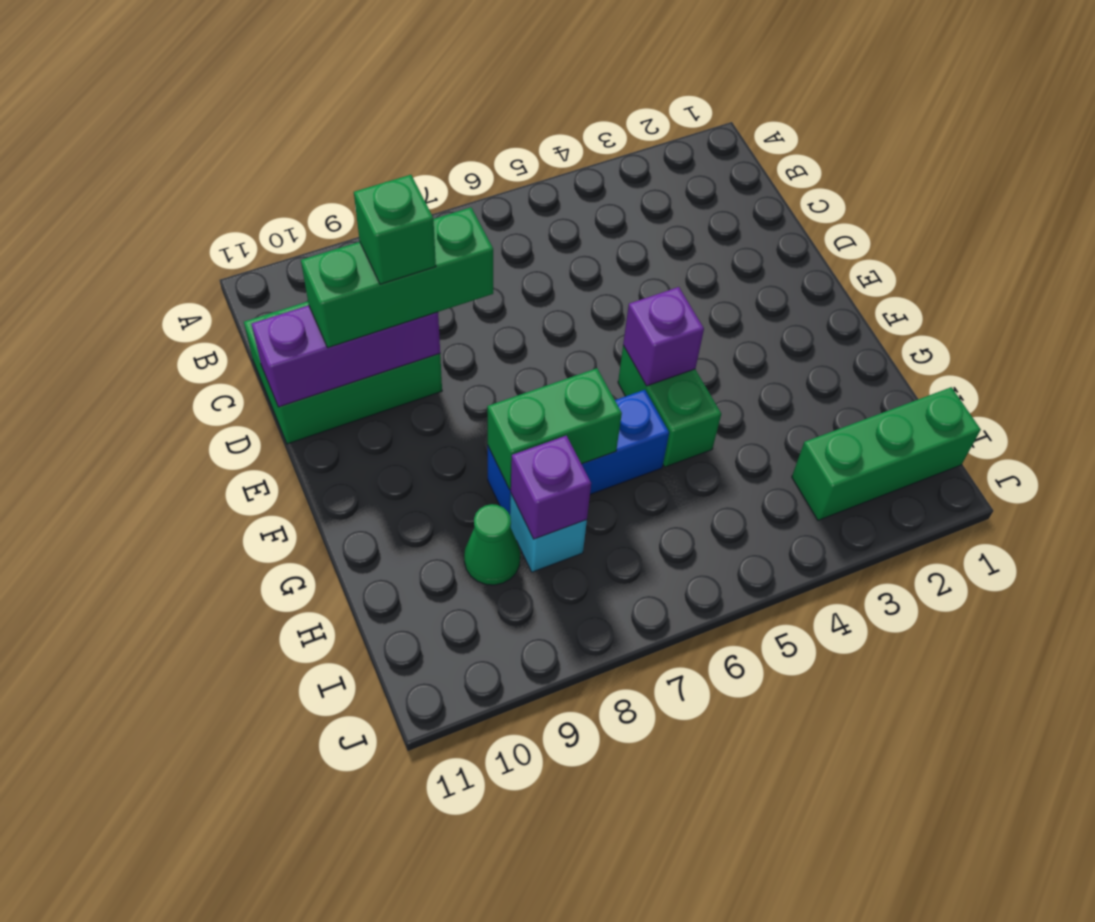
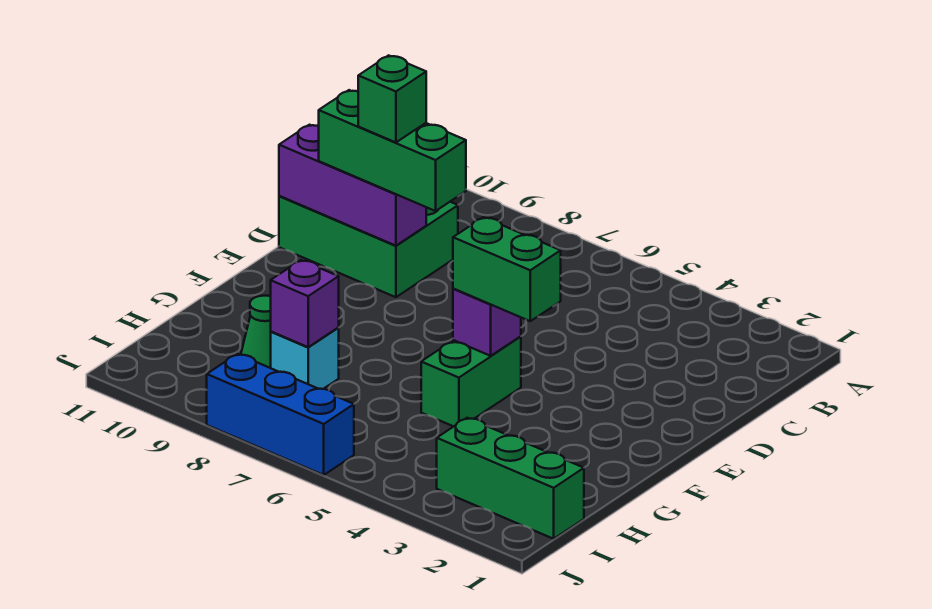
blue 1x3 brick [488,390,669,515] -> blue 1x3 brick moved to [207,354,354,475]
green 1x2 brick [487,368,622,490] -> green 1x2 brick moved to [453,217,561,321]

